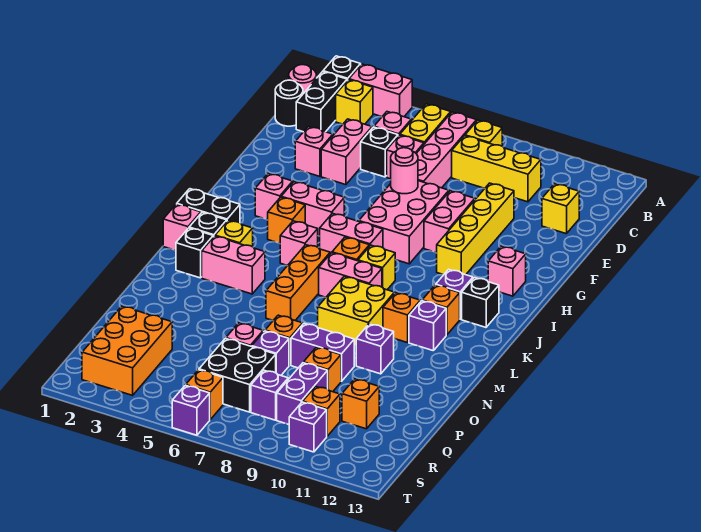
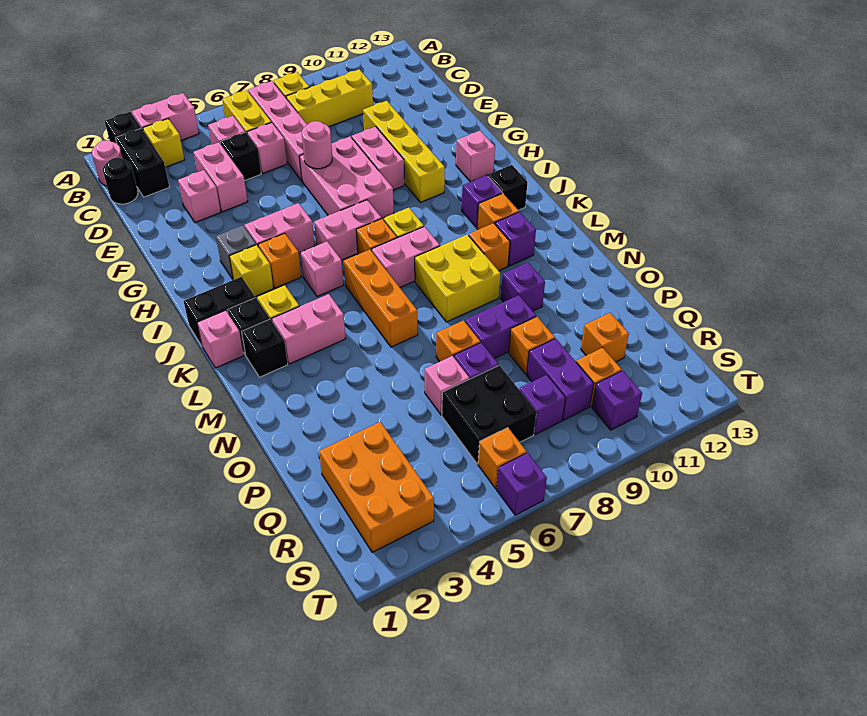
yellow 1x1 brick [542,184,579,234] -> yellow 1x1 brick moved to [229,245,273,297]
pink 1x1 brick [255,174,293,220] -> grey 1x1 brick [216,225,256,279]

